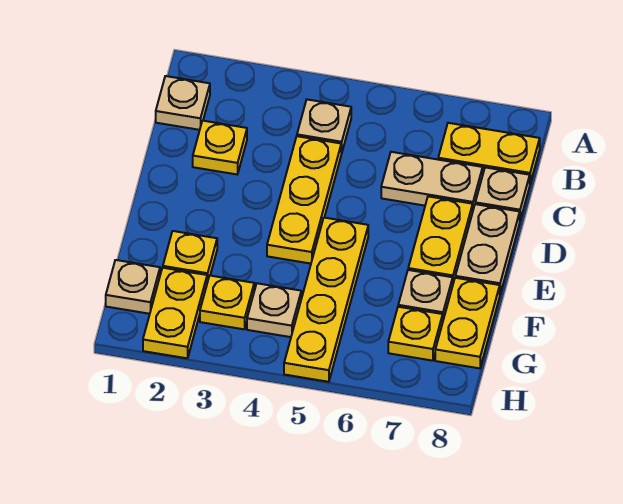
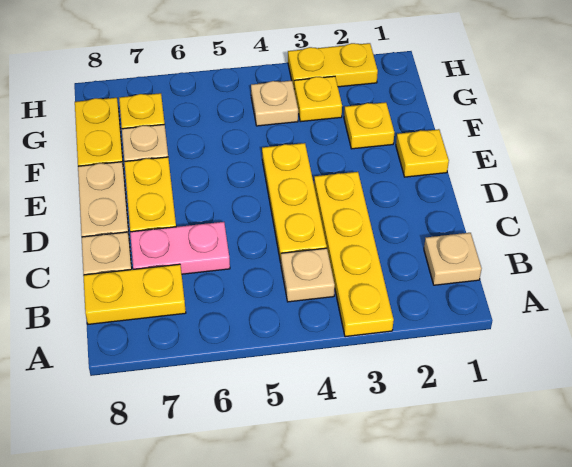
yellow 1x1 plate [193,121,247,174] -> yellow 1x1 plate moved to [396,129,449,177]
tan 1x2 plate [381,152,483,209] -> pink 1x2 plate [130,222,230,274]
yellow 1x4 plate [284,218,368,382] -> yellow 1x4 plate moved to [314,172,394,337]
tan 1x1 plate [106,260,160,314] -> none
yellow 1x2 plate [143,268,207,358] -> yellow 1x2 plate turned to [288,43,378,87]

